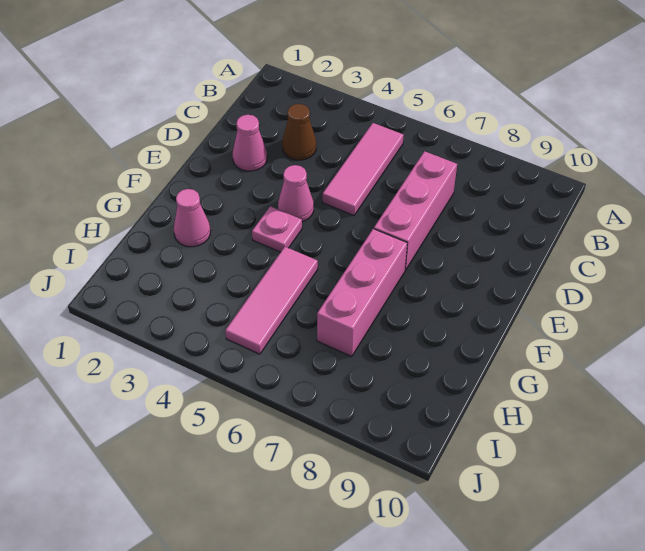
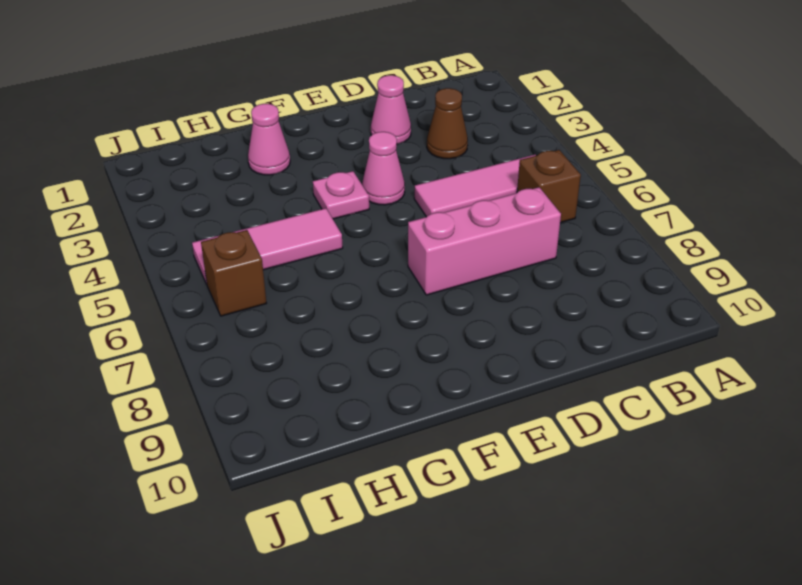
none -> brown 1x1 brick [517,150,581,223]
pink 1x3 brick [317,229,407,356] -> none
none -> brown 1x1 brick [201,230,267,316]

